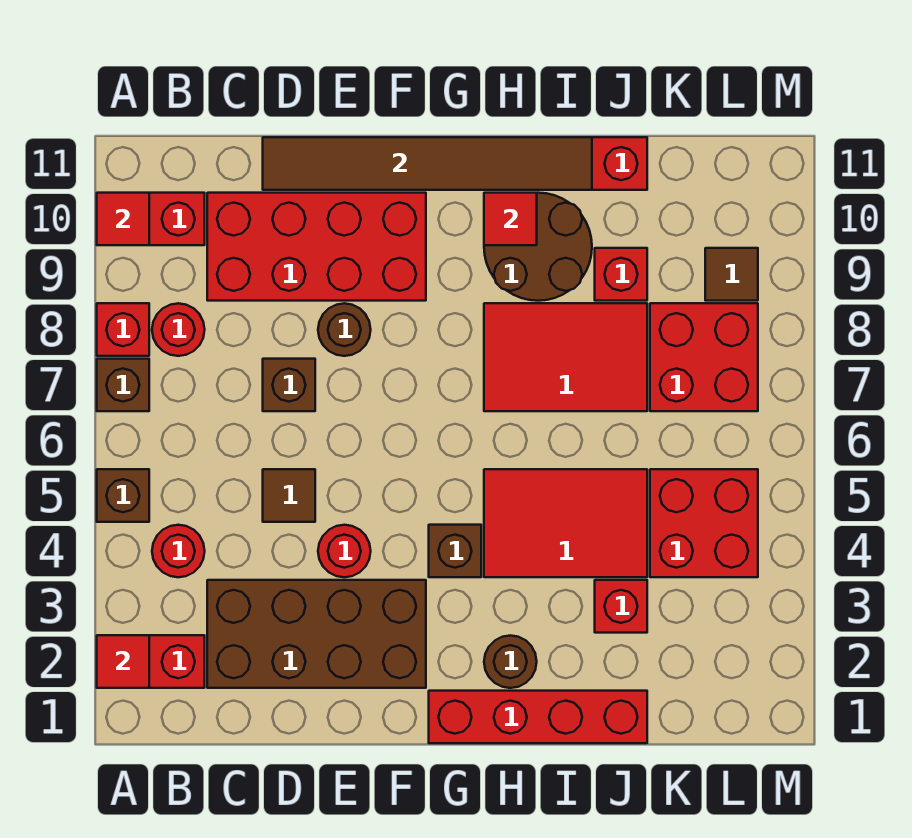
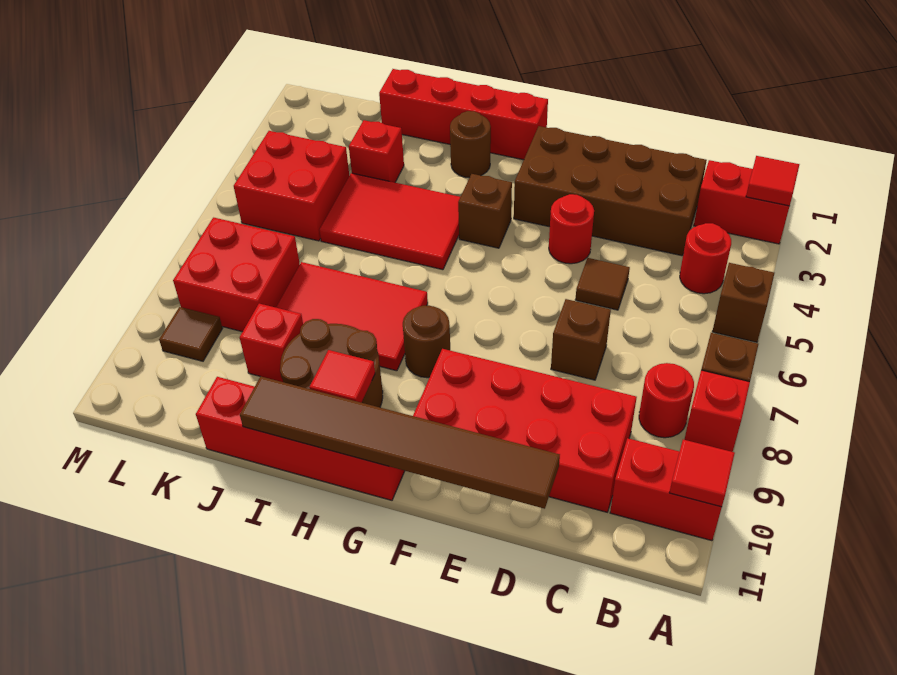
brown 1x1 round brick [318,303,371,356] -> brown 1x1 round brick moved to [403,306,450,378]

